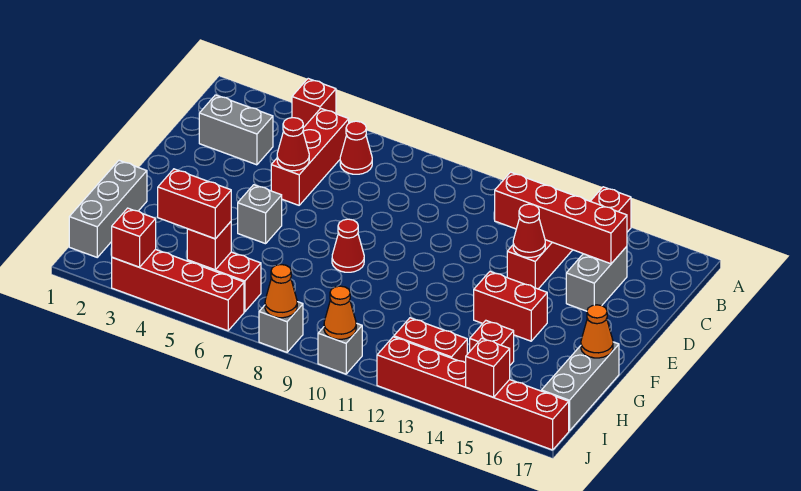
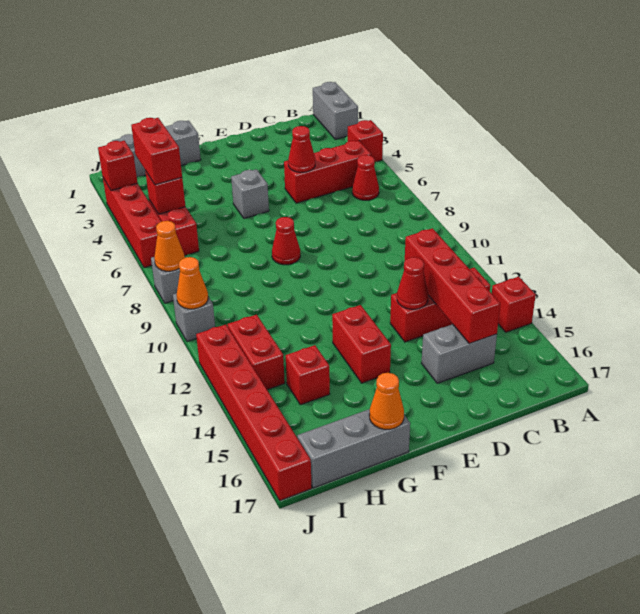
grey 1x2 brick [199,95,273,165] -> grey 1x2 brick moved to [313,82,358,139]
red 1x1 brick [466,338,510,397] -> none

